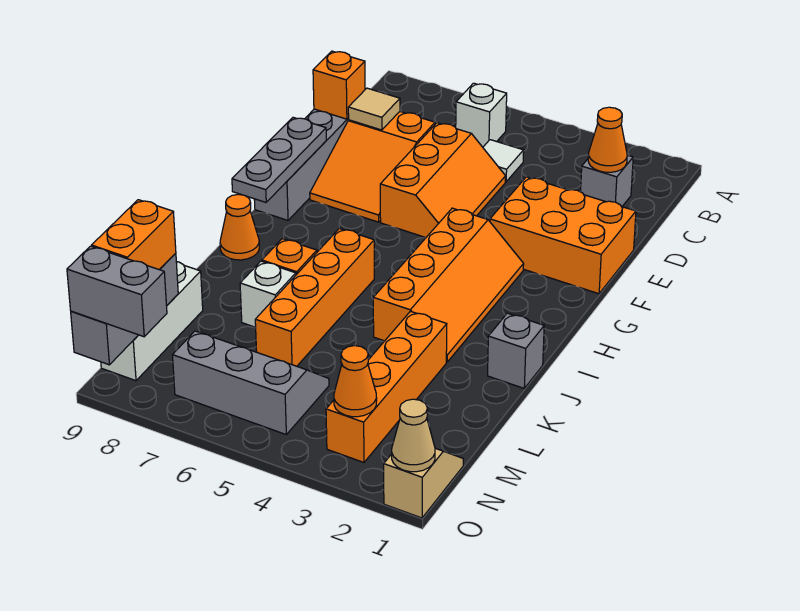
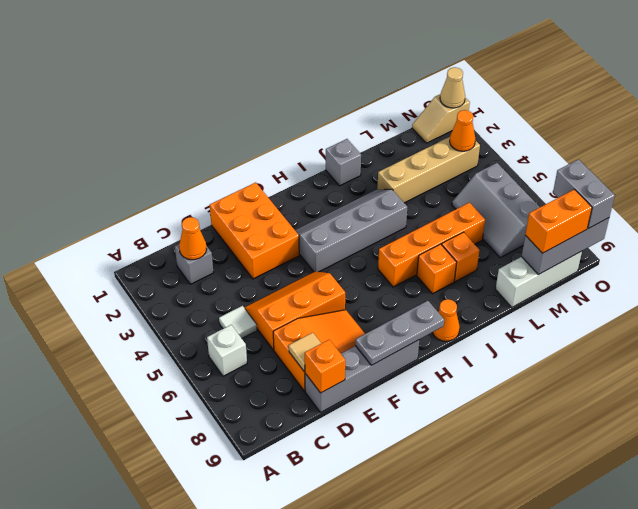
orange 2x4 slope [373,208,524,362] -> grey 2x4 slope [295,189,407,272]
orange 1x4 brick [326,311,447,462] -> tan 1x4 brick [377,137,480,203]
white 1x1 brick [240,261,296,327] -> orange 1x1 brick [442,232,479,281]

